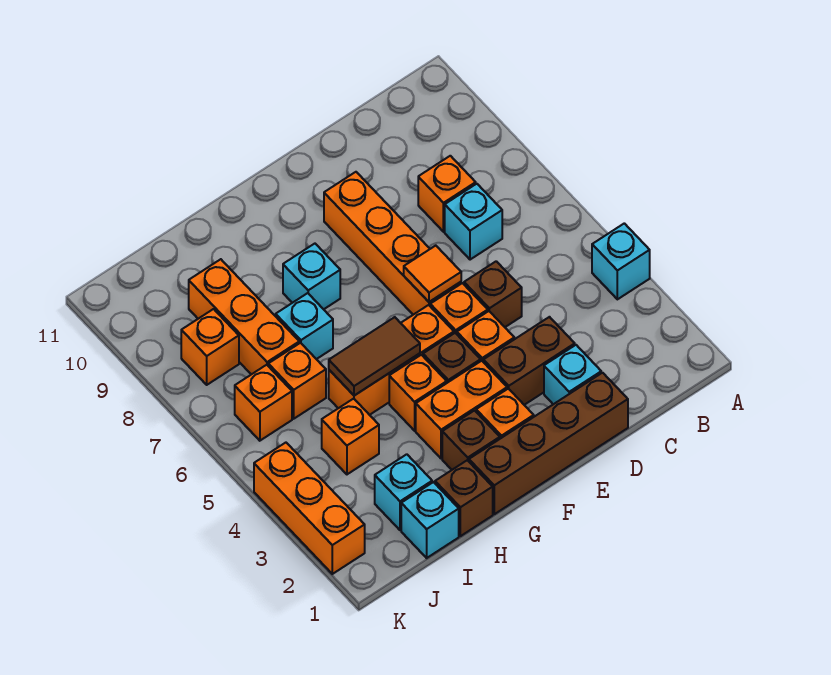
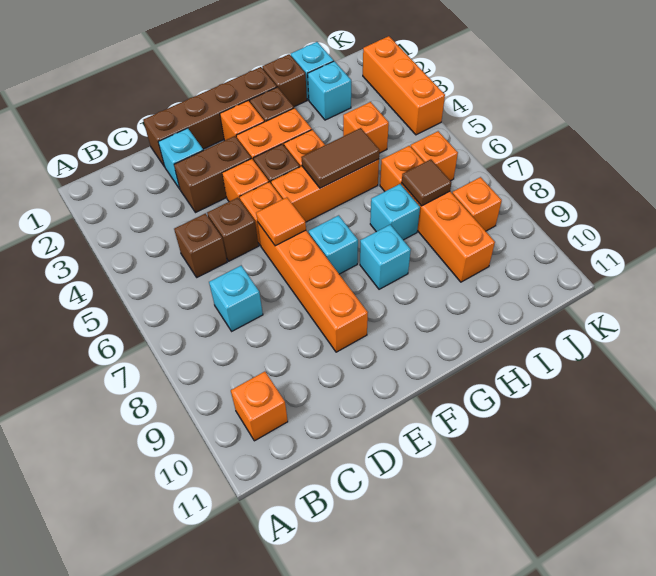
cyan 1x1 brick [592,223,650,299] -> cyan 1x1 brick moved to [309,215,358,274]
none -> brown 1x1 brick [174,213,227,277]
orange 1x1 brick [418,156,476,232] -> orange 1x1 brick moved to [231,372,288,441]
none -> brown 1x1 tile [402,159,452,206]

